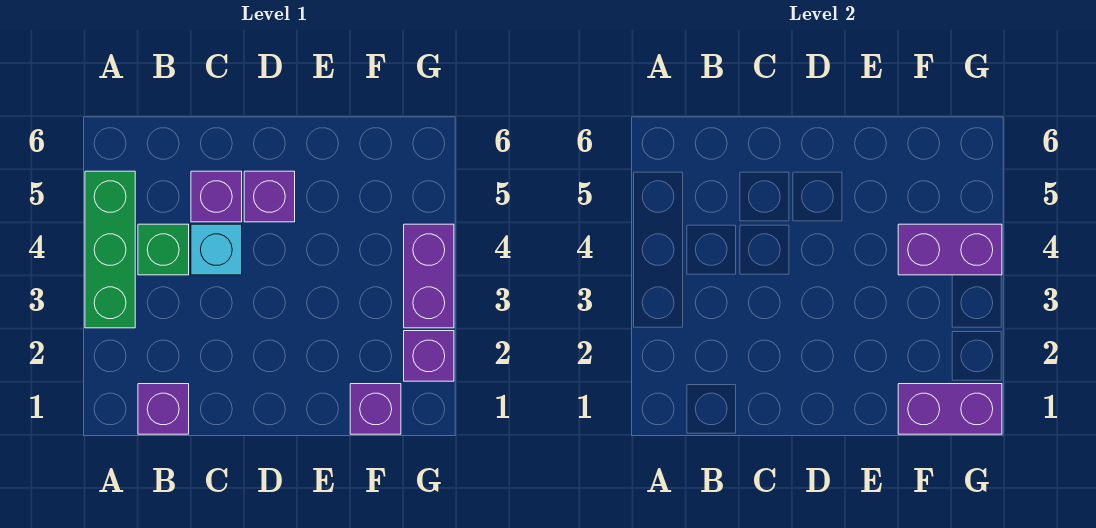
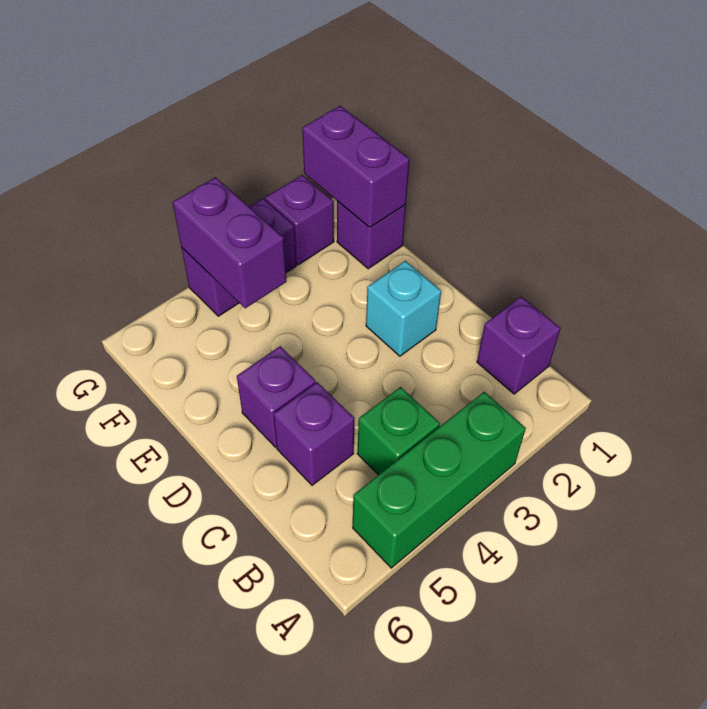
cyan 1x1 brick [191,224,242,275] -> cyan 1x1 brick moved to [366,261,441,356]

